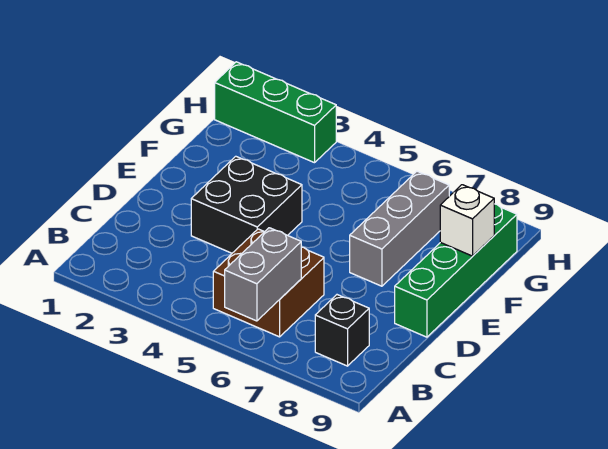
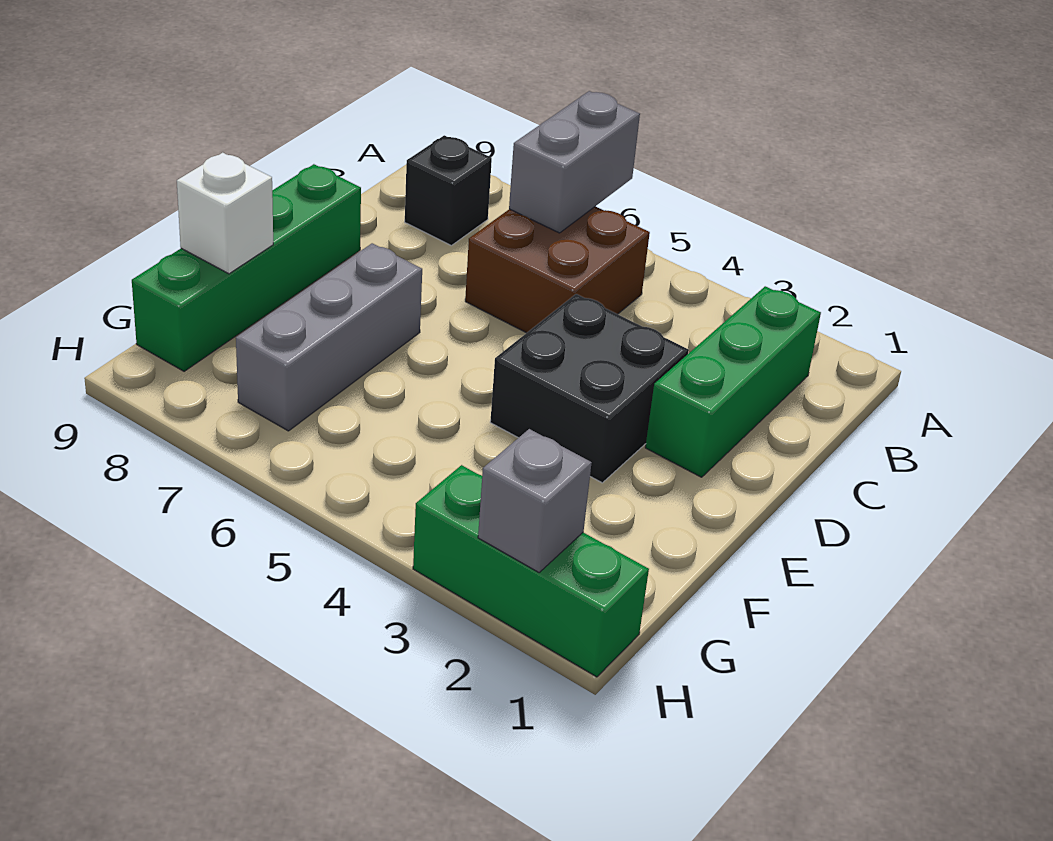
none -> green 1x3 brick [645,286,821,477]
none -> grey 1x1 brick [478,429,592,572]

